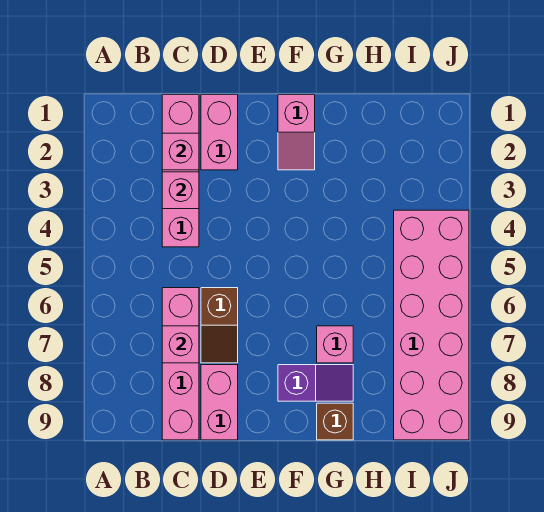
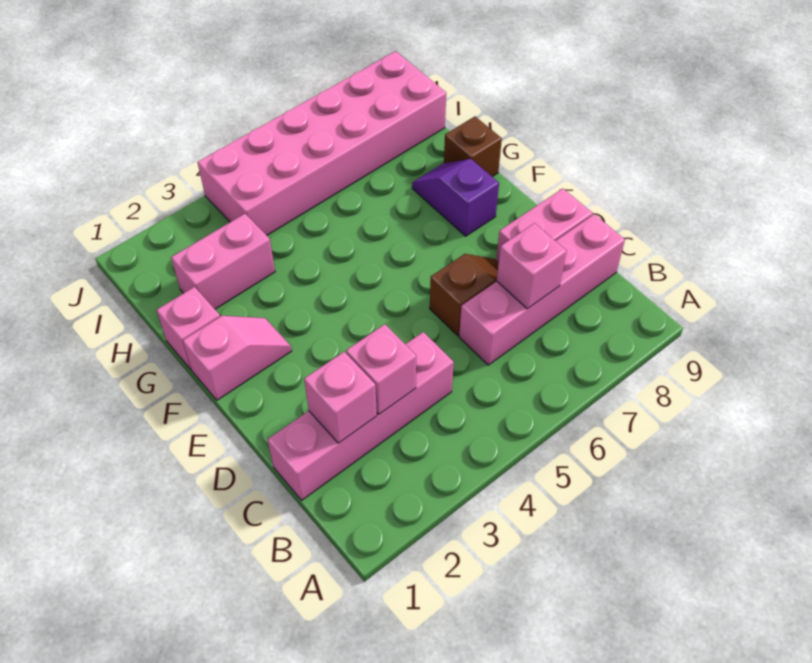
pink 1x2 brick [201,95,238,170] -> pink 1x2 brick moved to [171,214,275,309]
pink 1x1 brick [317,326,353,363] -> pink 1x1 brick moved to [157,287,220,369]

